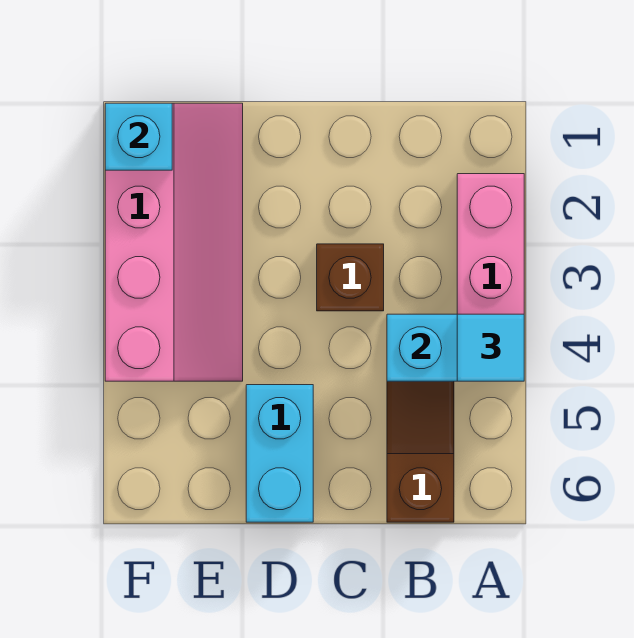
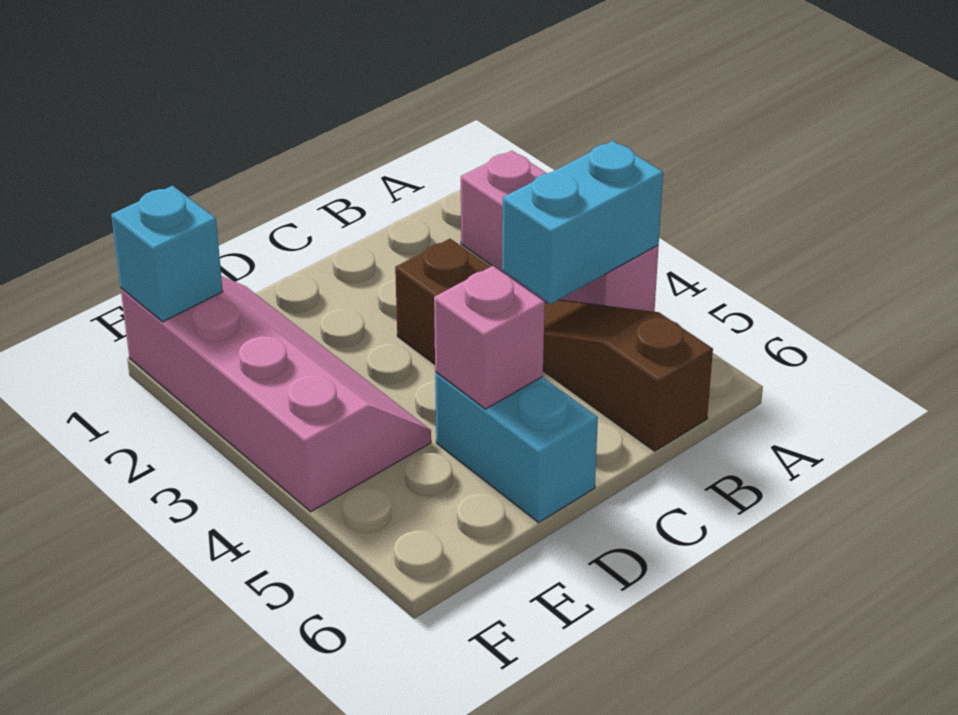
cyan 1x1 tile [457,314,524,381] -> none
none -> pink 1x1 brick [434,266,545,409]

